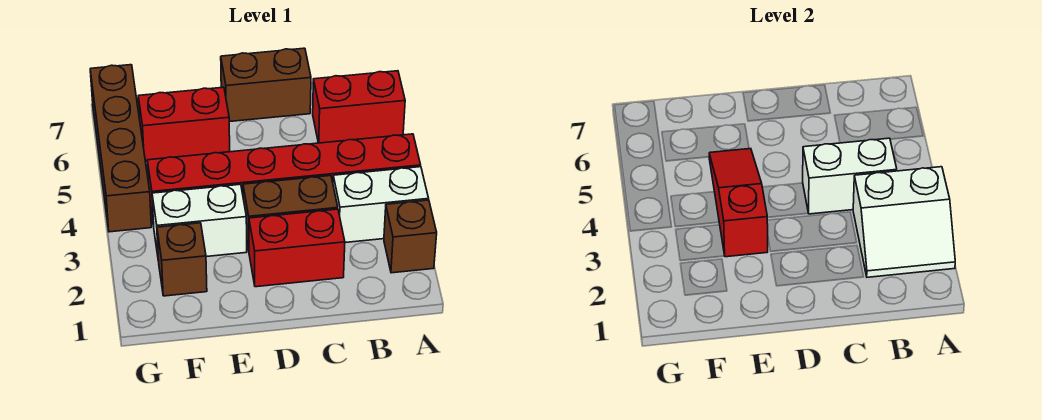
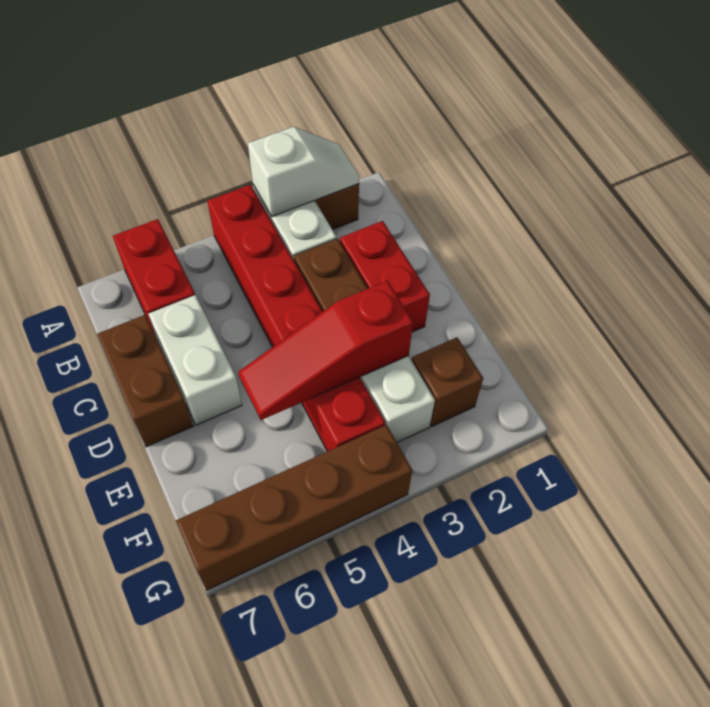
white 2x2 slope [853,167,955,277] -> white 1x2 slope [248,127,359,217]
white 1x2 brick [803,138,897,214] -> white 1x2 brick moved to [148,295,242,425]
red 1x2 brick [138,87,230,162] -> none

